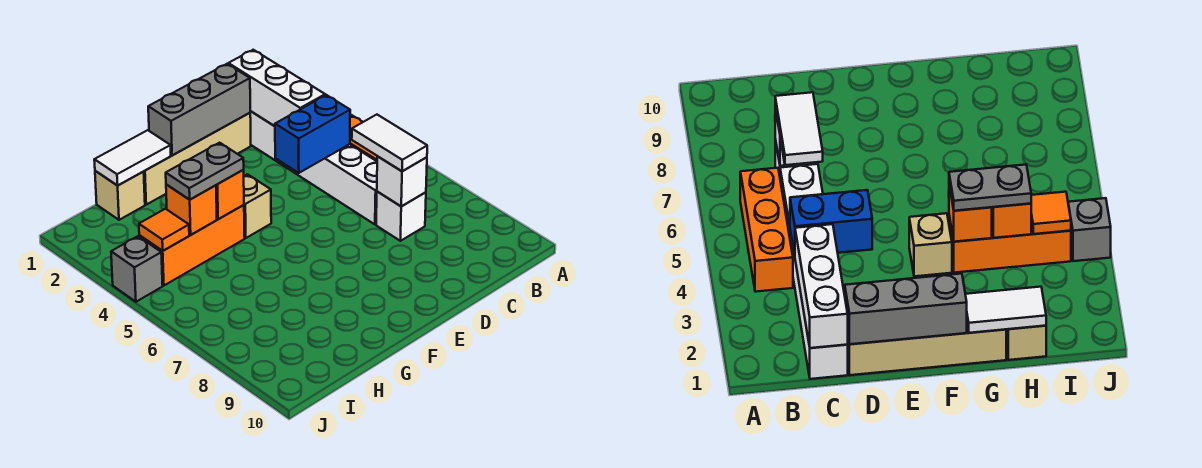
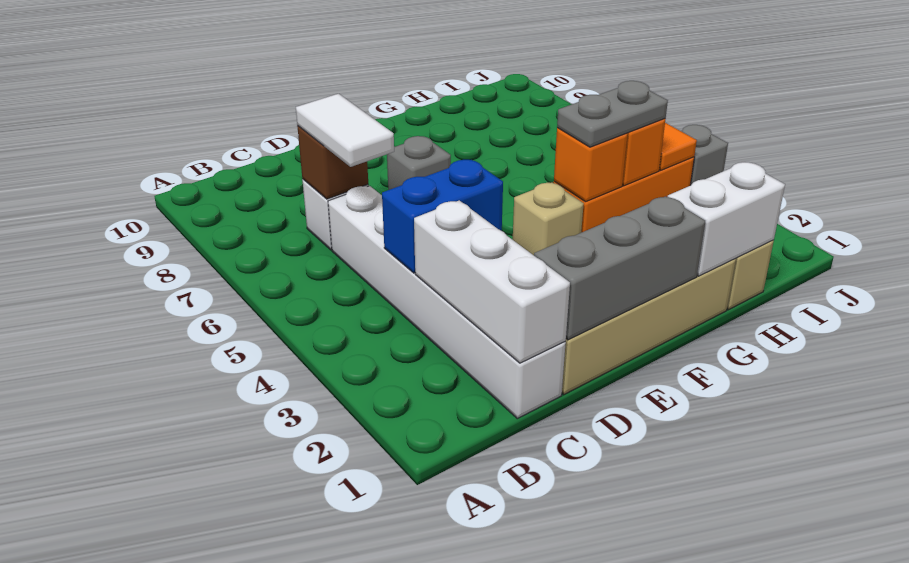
orange 1x3 brick [740,168,793,292] -> none
white 1x1 brick [377,157,427,206] -> brown 1x1 brick [297,126,368,199]
none -> grey 1x1 brick [387,136,451,190]
white 1x2 tile [94,130,171,186] -> white 1x2 brick [668,162,785,276]

